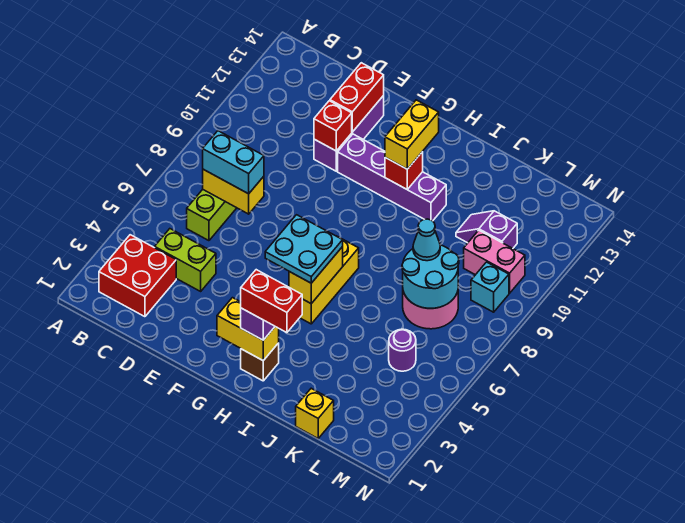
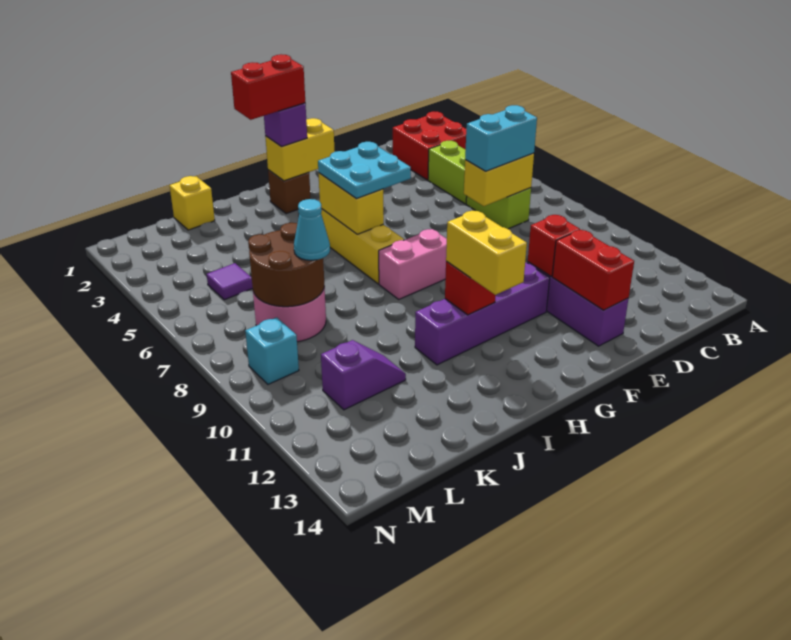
lime 1x2 brick [155,229,216,291] -> lime 1x2 brick turned to [428,141,467,204]
cyan 2x2 round brick [402,245,459,308] -> brown 2x2 round brick [248,223,324,307]
purple 1x1 round brick [389,329,416,371] -> purple 1x1 tile [207,263,253,300]
pink 1x2 brick [464,230,525,293] -> pink 1x2 brick moved to [379,229,447,299]

